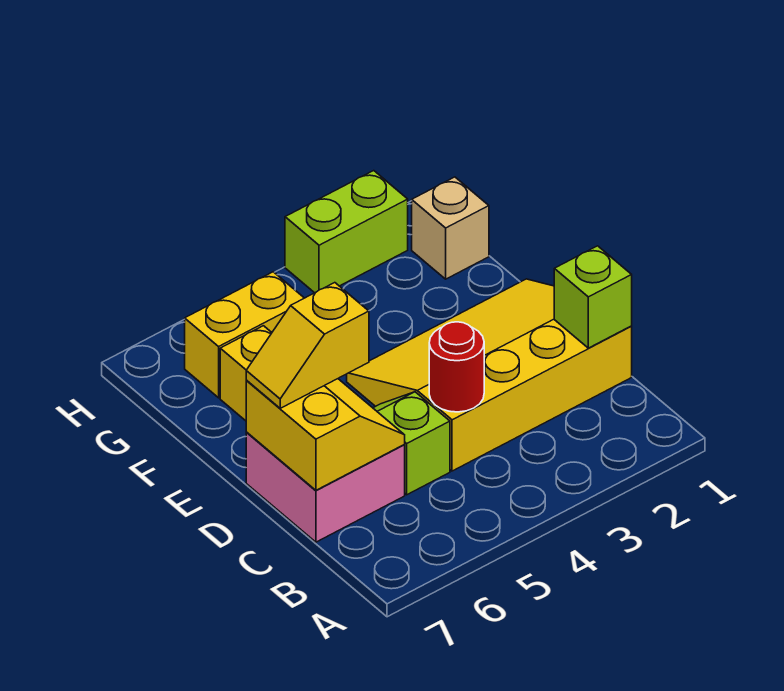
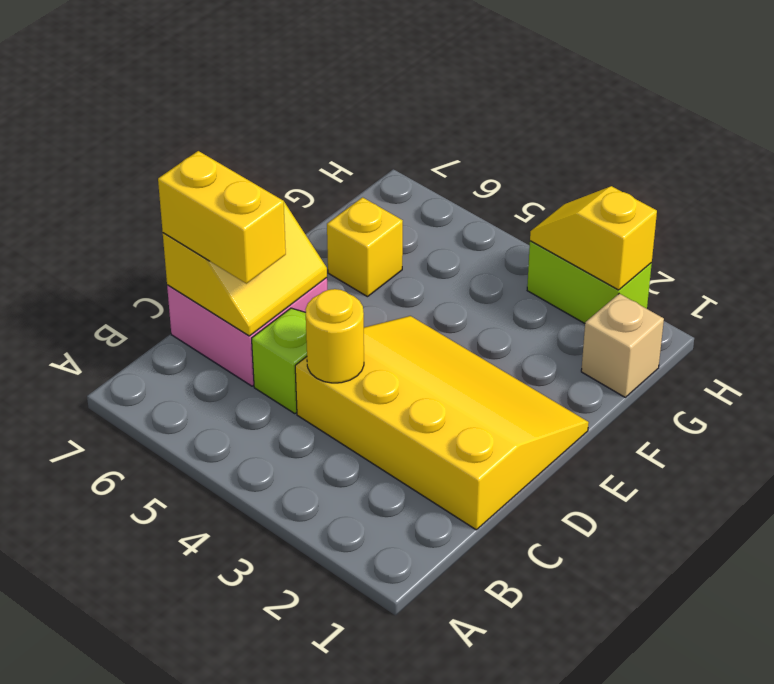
lime 1x1 brick [554,246,632,348] -> none
red 1x1 round brick [429,322,484,412] -> yellow 1x1 round brick [306,289,364,383]
yellow 1x2 slope [246,283,369,408] -> yellow 1x2 slope moved to [530,186,657,290]
yellow 1x2 brick [185,272,304,398] -> yellow 1x2 brick moved to [158,151,286,284]

